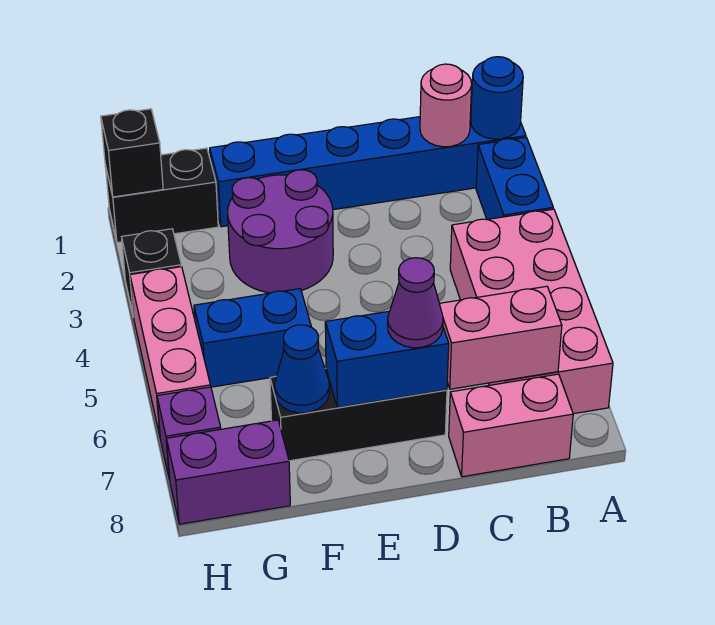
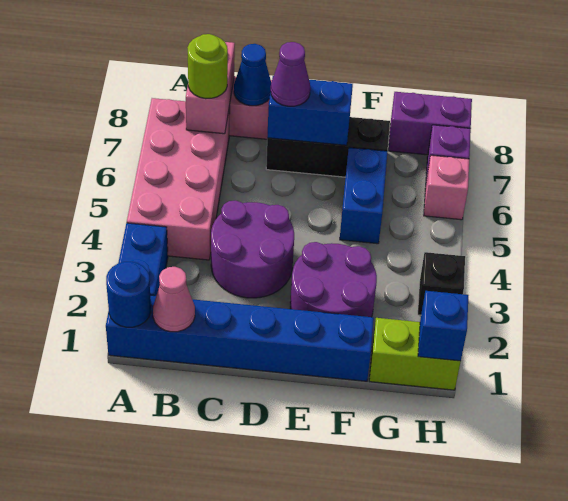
pink 1x1 round brick [420,64,472,147] -> pink 1x1 cone [153,267,195,332]
pink 1x2 brick [439,286,562,389] -> pink 1x2 brick turned to [186,42,235,134]
none -> lime 1x1 round brick [187,34,228,99]
none -> purple 2x2 round brick [211,200,294,298]
blue 1x2 brick [194,289,311,387] -> blue 1x2 brick turned to [340,147,387,244]
blue 1x1 cone [275,325,329,413] -> blue 1x1 cone moved to [234,44,271,106]
black 1x2 brick [105,148,218,243] -> lime 1x2 brick [369,318,461,390]
black 1x1 brick [101,109,163,197] -> blue 1x1 brick [418,291,469,361]
pink 1x3 brick [130,267,211,435] -> pink 1x1 brick [424,155,469,220]

